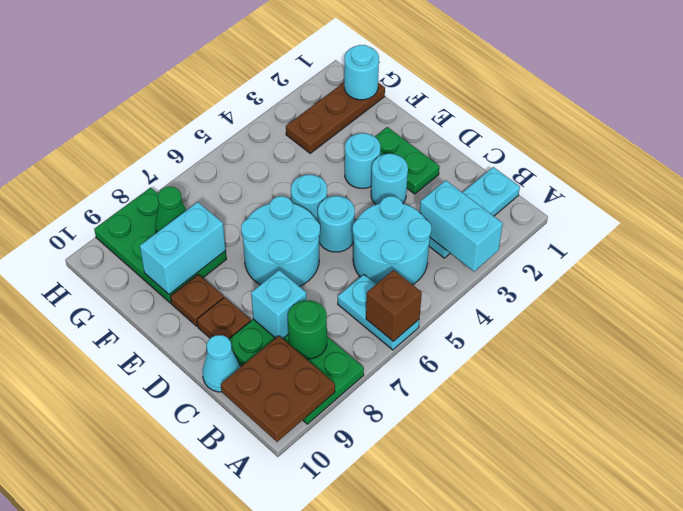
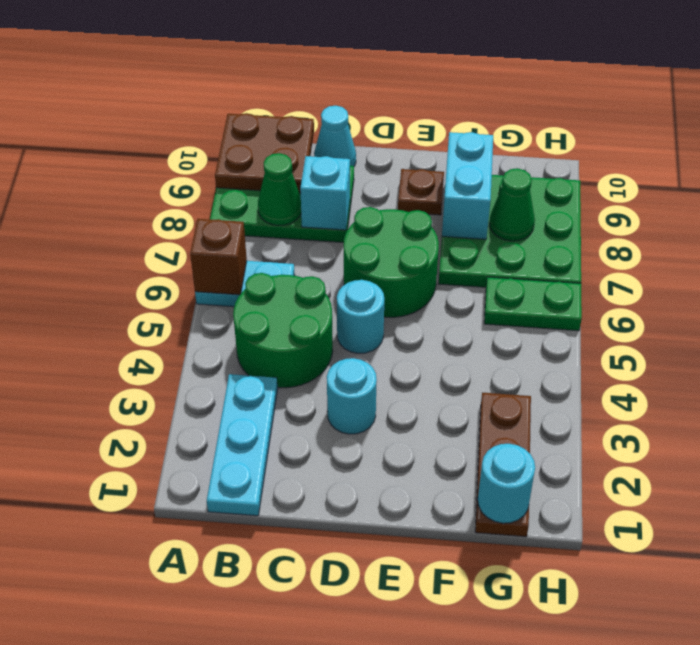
cyan 1x2 brick [420,180,503,271] -> none
cyan 2x2 round brick [353,196,431,285] -> green 2x2 round brick [233,273,333,388]
green 1x1 round brick [288,300,327,359] -> green 1x1 cone [258,153,301,225]
green 1x2 plate [375,127,440,194] -> green 1x2 plate moved to [484,277,582,331]
cyan 2x2 round brick [241,196,320,286] -> green 2x2 round brick [344,207,439,317]
brown 1x1 plate [197,297,251,339] -> none
cyan 1x1 round brick [345,133,380,188] -> none
cyan 1x1 round brick [291,175,327,222] -> none
green 2x3 plate [94,188,226,303] -> green 3x3 plate [439,175,581,287]

